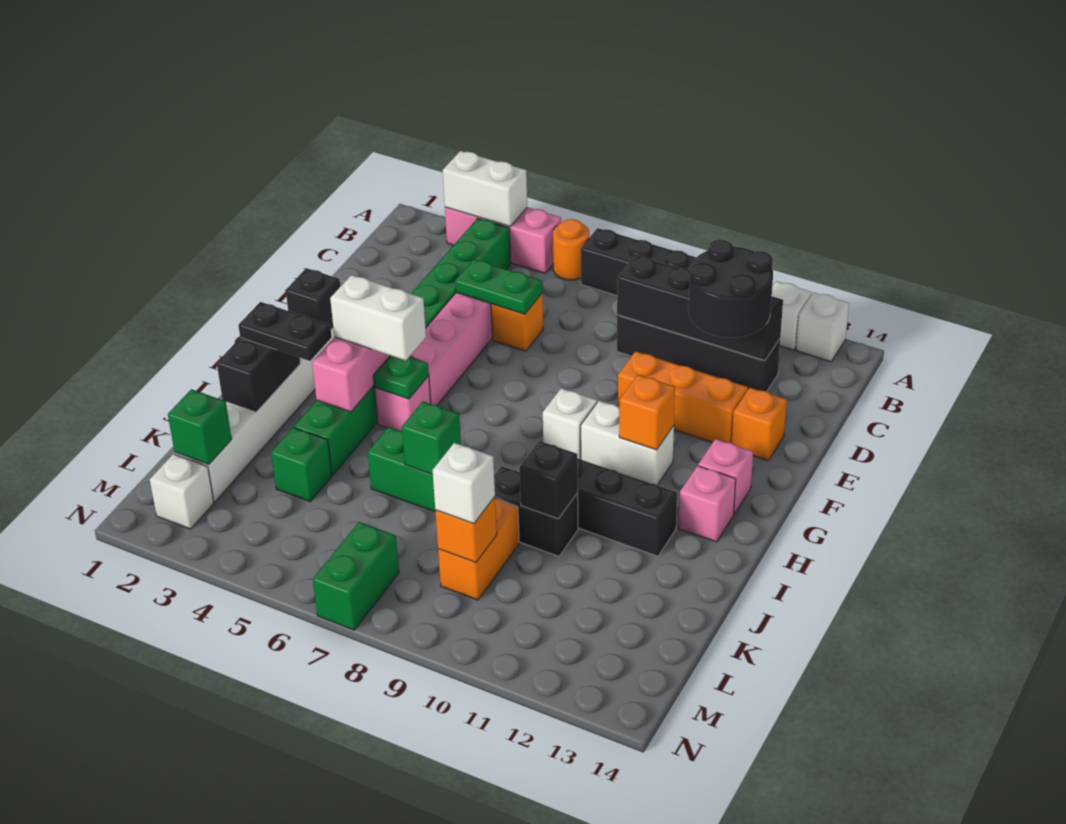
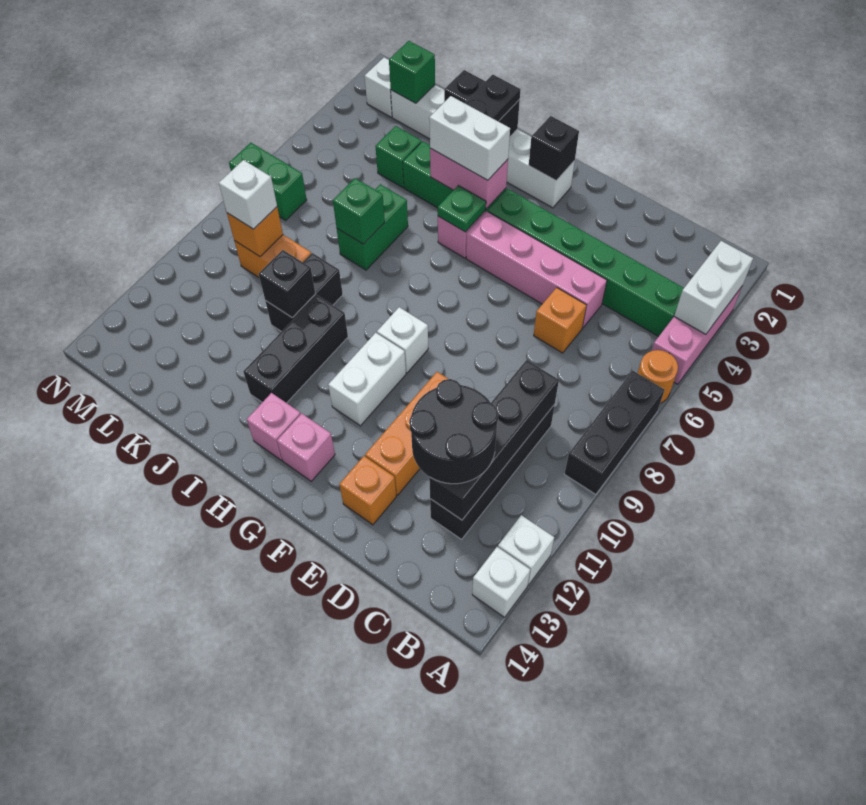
green 1x2 plate [455,259,543,314] -> none
orange 1x1 brick [619,375,675,450] -> none
white 1x2 brick [330,275,426,361] -> white 1x2 brick turned to [429,96,510,180]

